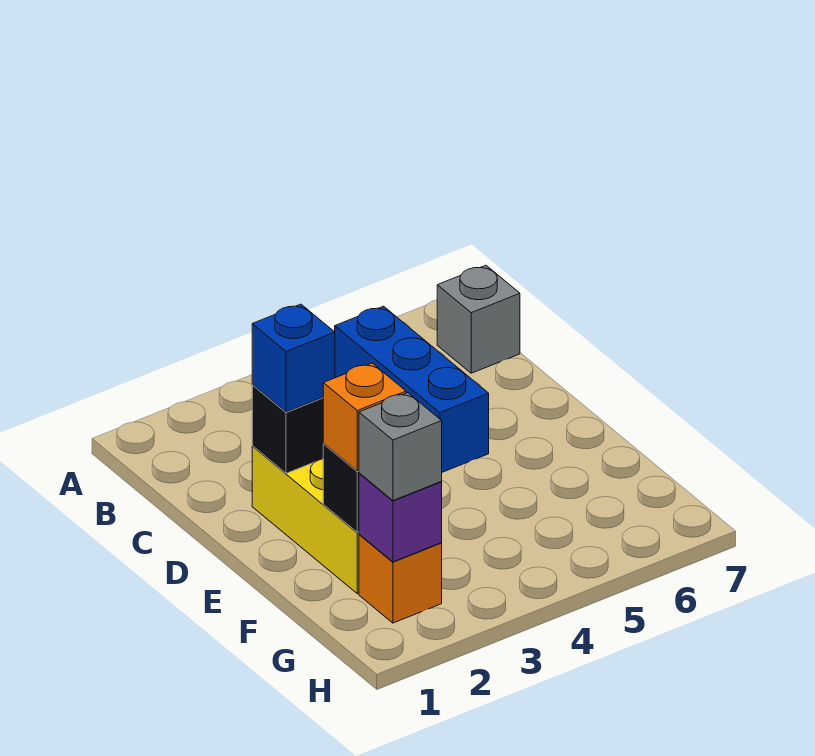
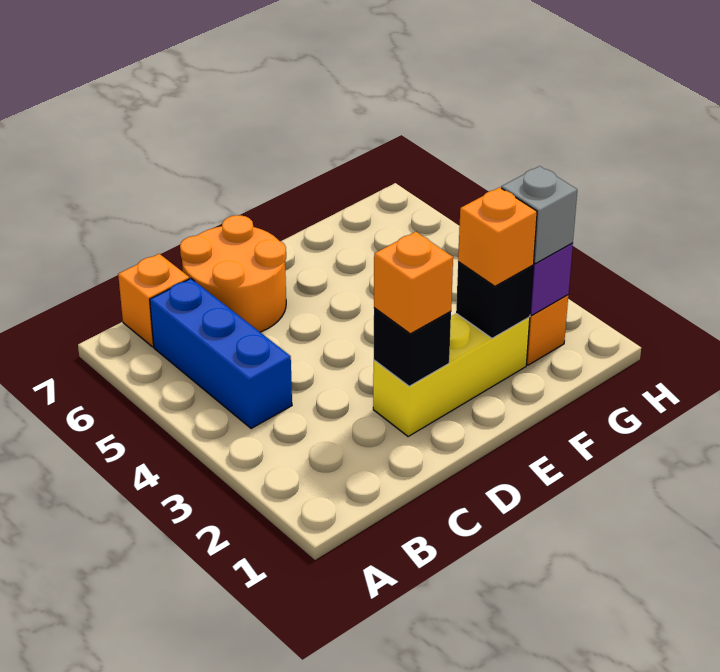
blue 1x3 brick [335,306,489,472] -> blue 1x3 brick turned to [150,279,292,429]
grey 1x1 brick [437,265,520,373] -> orange 1x1 brick [118,254,189,347]
none -> orange 2x2 round brick [180,215,286,332]
blue 1x1 brick [252,304,335,412] -> orange 1x1 brick [374,231,453,334]

